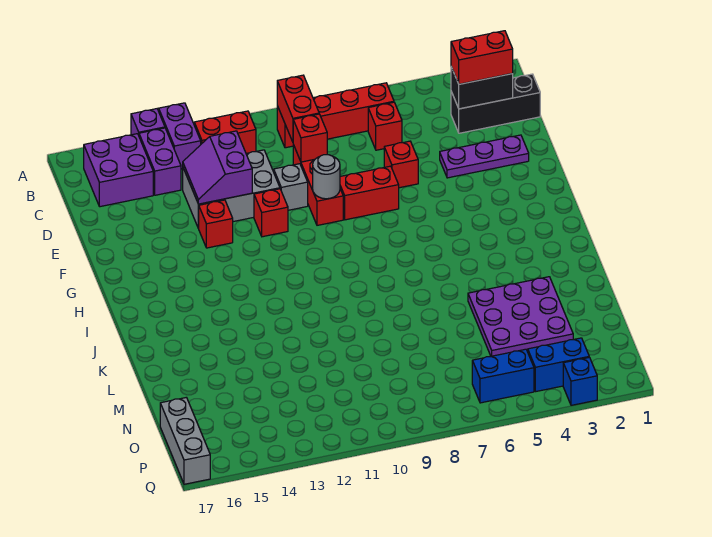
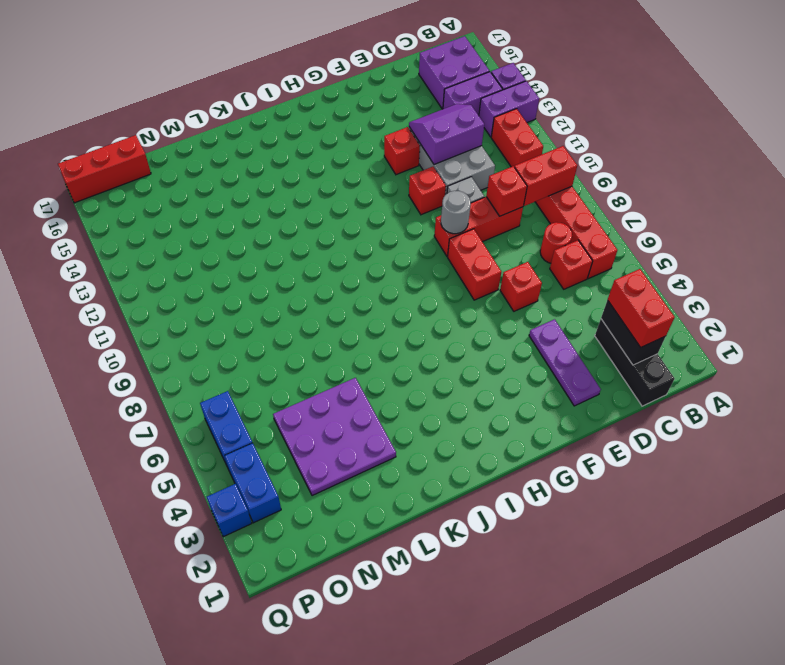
none -> red 1x1 round brick [540,222,572,263]
grey 1x3 brick [160,397,210,484] -> red 1x3 brick [58,135,151,203]

